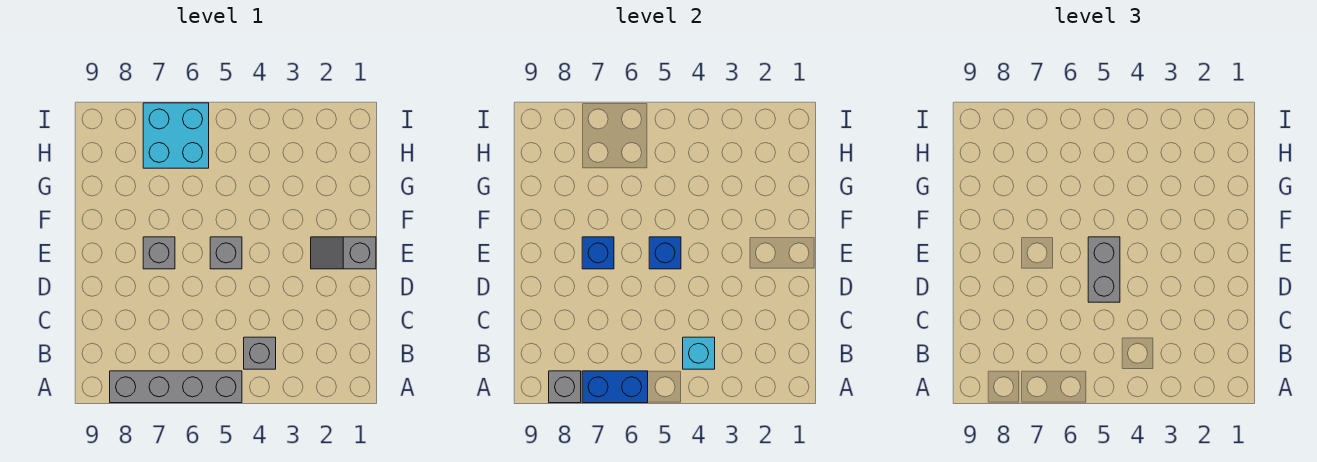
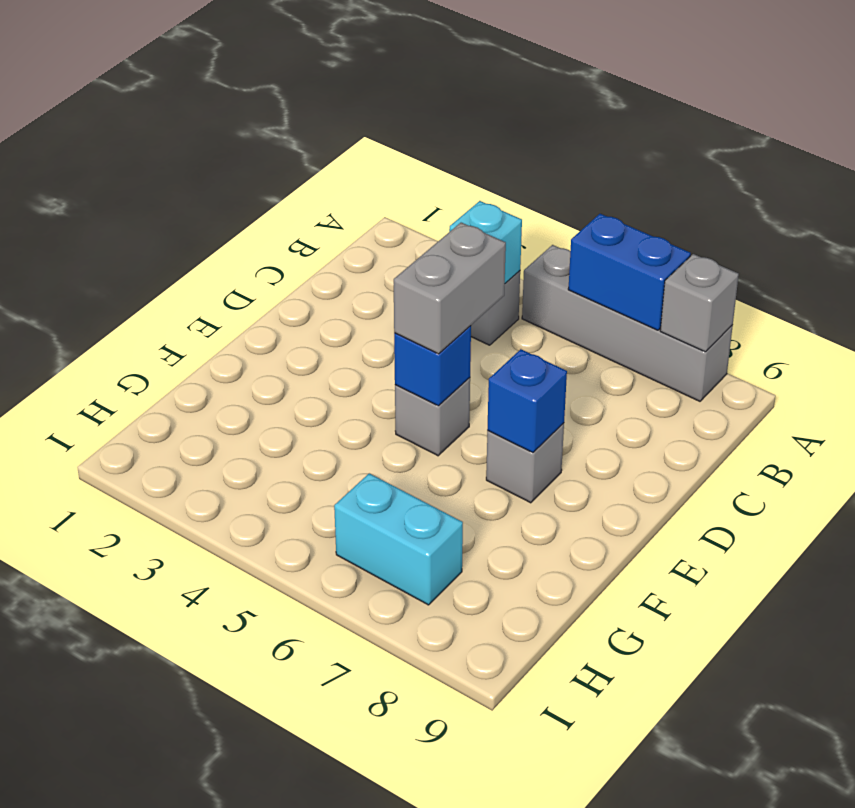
grey 1x2 slope [311,237,376,269] -> none
cyan 2x2 brick [143,103,209,168] -> cyan 1x2 brick [334,473,463,605]

